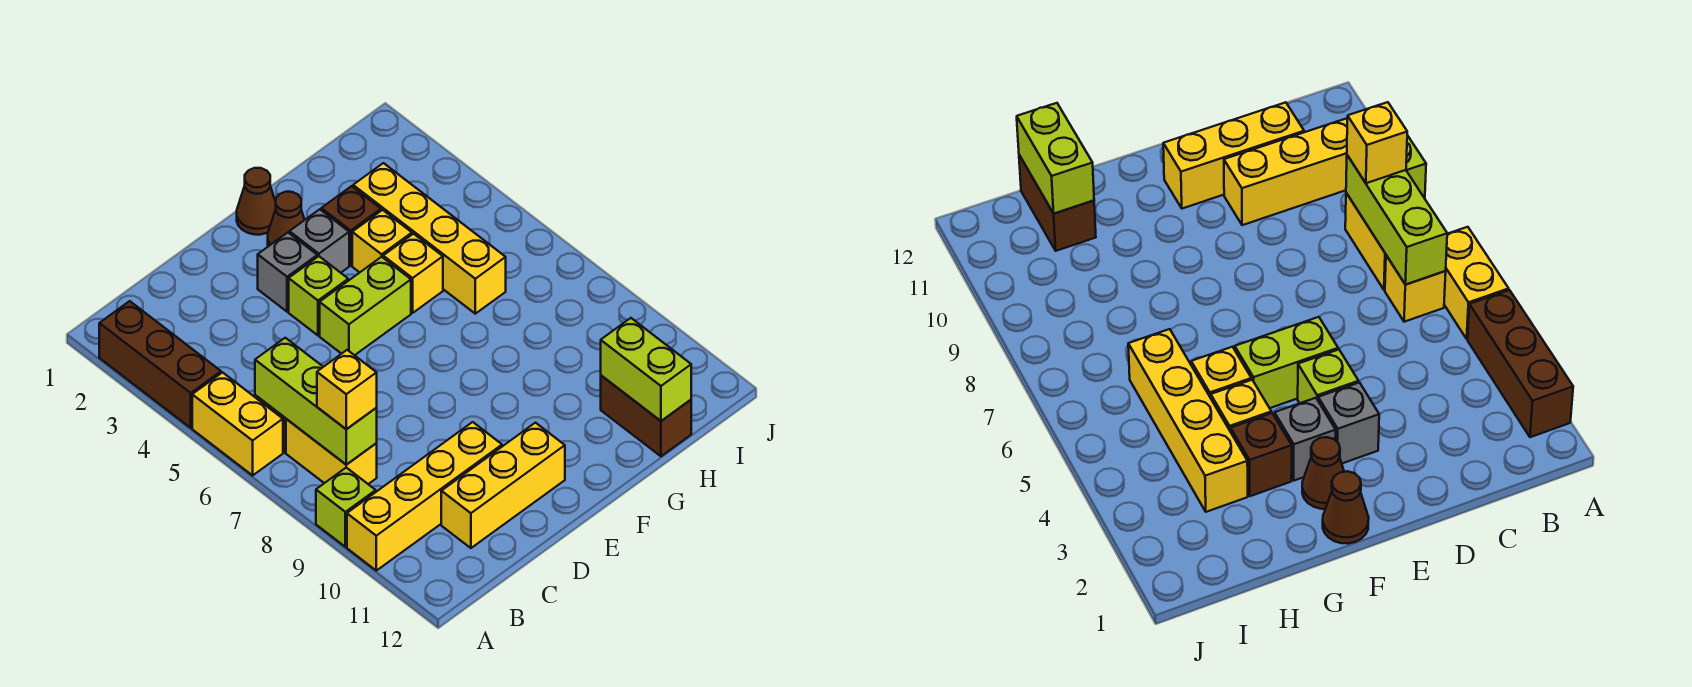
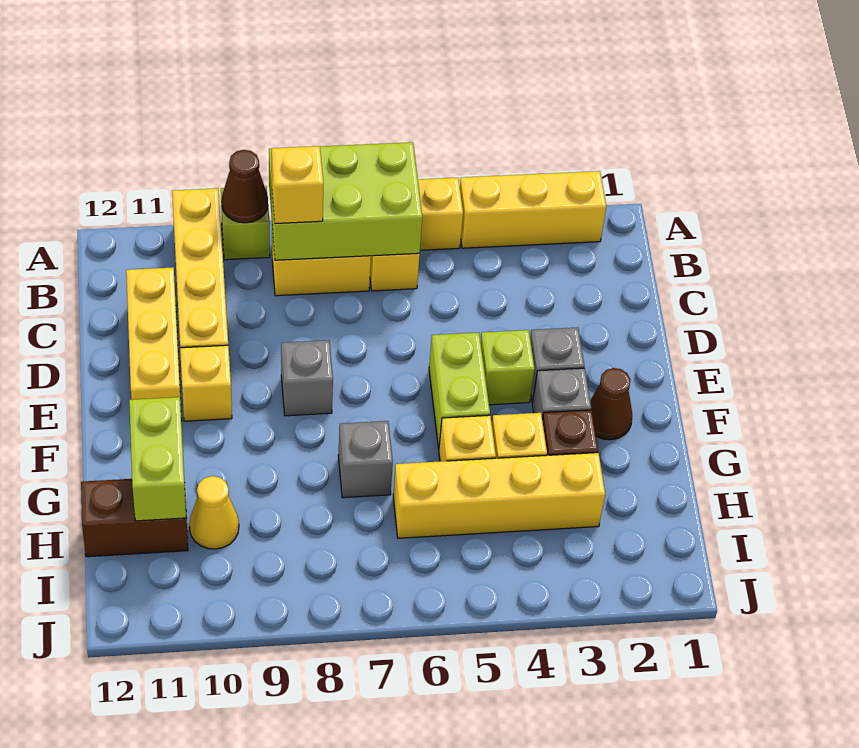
brown 1x3 brick [99,301,221,428] -> yellow 1x3 brick [460,171,606,248]
lime 1x3 brick [255,338,377,465] -> lime 2x3 brick [269,142,422,260]
none -> grey 1x1 brick [281,340,333,416]
none -> yellow 1x1 brick [180,345,232,421]
brown 1x1 cone [237,168,276,235] -> brown 1x1 cone moved to [222,150,268,223]
none -> grey 1x1 brick [338,421,393,498]
none -> yellow 1x1 cone [189,476,239,549]
lime 1x2 brick [601,318,691,421] -> lime 1x2 brick turned to [129,397,186,521]

